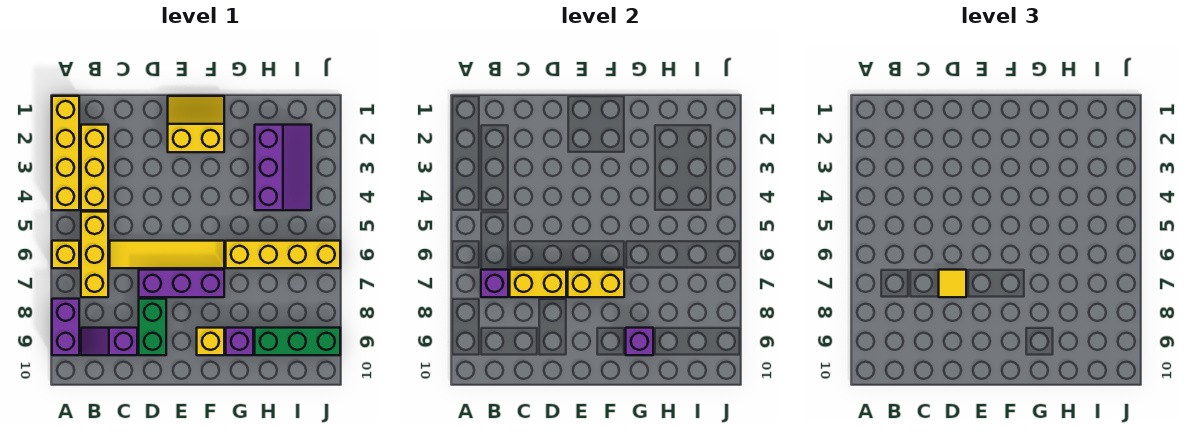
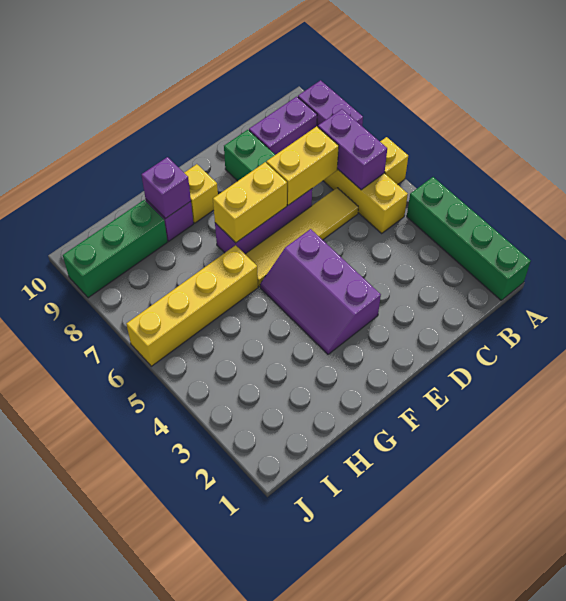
yellow 1x4 brick [52,96,79,210] -> green 1x4 brick [407,177,531,300]
yellow 1x3 brick [81,125,108,210] -> none
purple 1x1 brick [481,270,508,297] -> purple 1x2 brick [318,109,387,190]
purple 1x2 slope [81,328,137,355] -> purple 1x2 brick [249,97,317,155]
yellow 1x1 tile [939,270,966,297] -> none
yellow 2x2 slope [168,96,224,152] -> none
purple 2x3 slope [255,125,311,210] -> purple 2x3 slope moved to [260,229,381,354]

